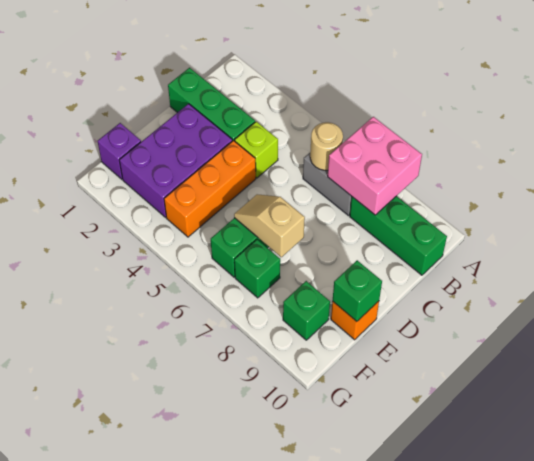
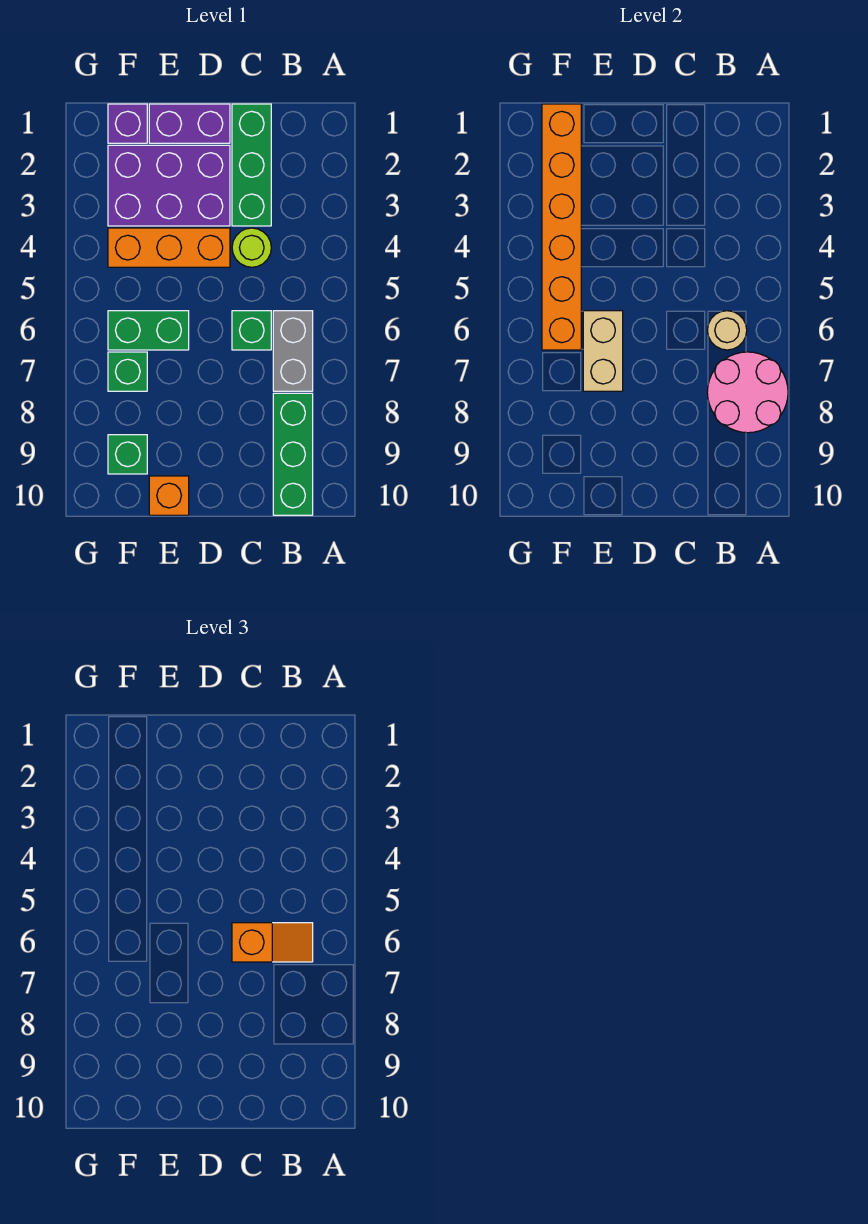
pink 2x2 brick [328,117,422,215] -> pink 2x2 round brick [707,352,788,433]
none -> orange 1x2 slope [232,923,313,962]
lime 1x1 brick [235,122,278,178] -> lime 1x1 round brick [232,228,271,267]
none -> purple 1x2 brick [149,104,230,143]
tan 1x2 slope [234,194,305,257] -> tan 1x2 brick [583,311,623,391]
green 1x1 brick [333,260,382,321] -> green 1x1 brick moved to [232,311,271,350]
none -> orange 1x6 brick [542,104,581,350]

